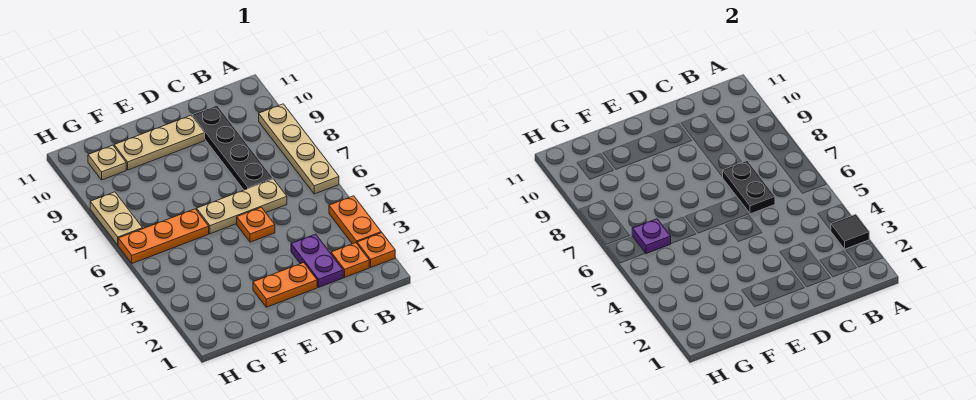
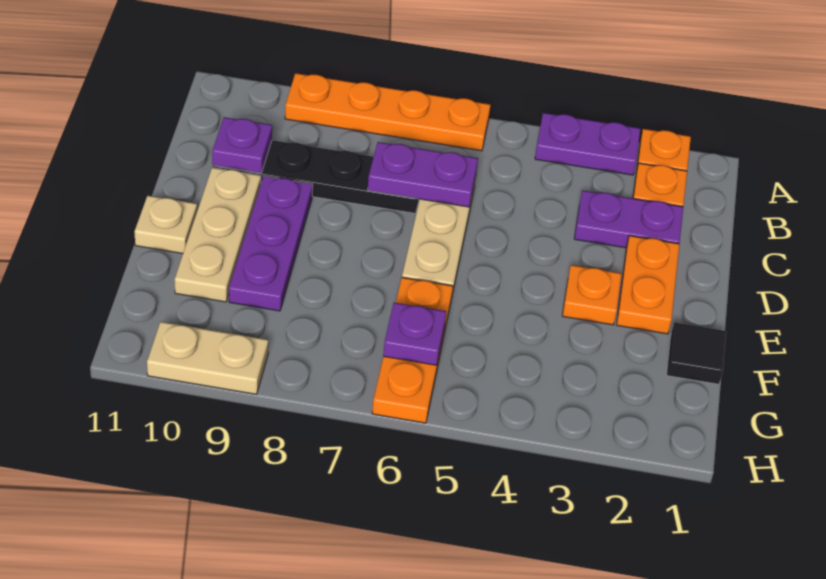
orange 1x2 plate [329,196,381,244] -> purple 1x2 plate [535,113,640,175]
black 1x1 tile [831,214,869,249] -> black 1x1 tile moved to [667,322,726,384]
tan 1x4 plate [259,104,339,194] -> orange 1x4 plate [285,73,490,151]
black 1x2 plate [723,161,775,214] -> purple 1x2 plate [368,142,478,207]
none -> purple 1x1 plate [212,117,272,173]
orange 1x1 plate [237,207,275,242] -> orange 1x1 plate moved to [562,265,621,325]
none -> purple 1x3 plate [229,176,313,311]
tan 1x1 plate [88,145,126,180] -> tan 1x1 plate moved to [135,196,197,254]
tan 1x2 plate [90,192,143,245] -> tan 1x2 plate moved to [147,322,268,394]

